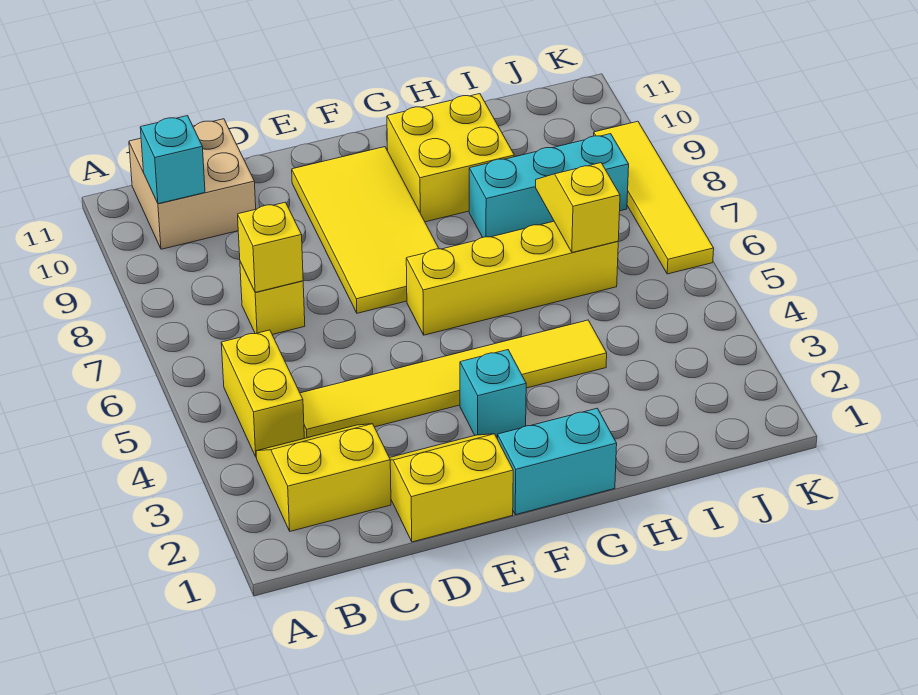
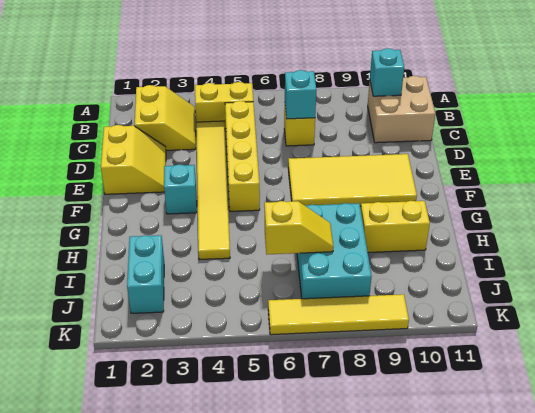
yellow 1x1 brick [238,202,303,292] -> cyan 1x1 brick [285,70,316,119]
cyan 1x2 brick [498,408,617,515] -> cyan 1x2 brick moved to [127,235,164,313]
yellow 1x4 brick [406,221,618,335] -> yellow 1x4 brick moved to [225,101,260,211]
yellow 2x2 brick [387,94,514,222] -> yellow 1x2 brick [361,201,430,252]
cyan 1x3 brick [469,134,629,237] -> cyan 2x3 brick [297,203,372,299]

